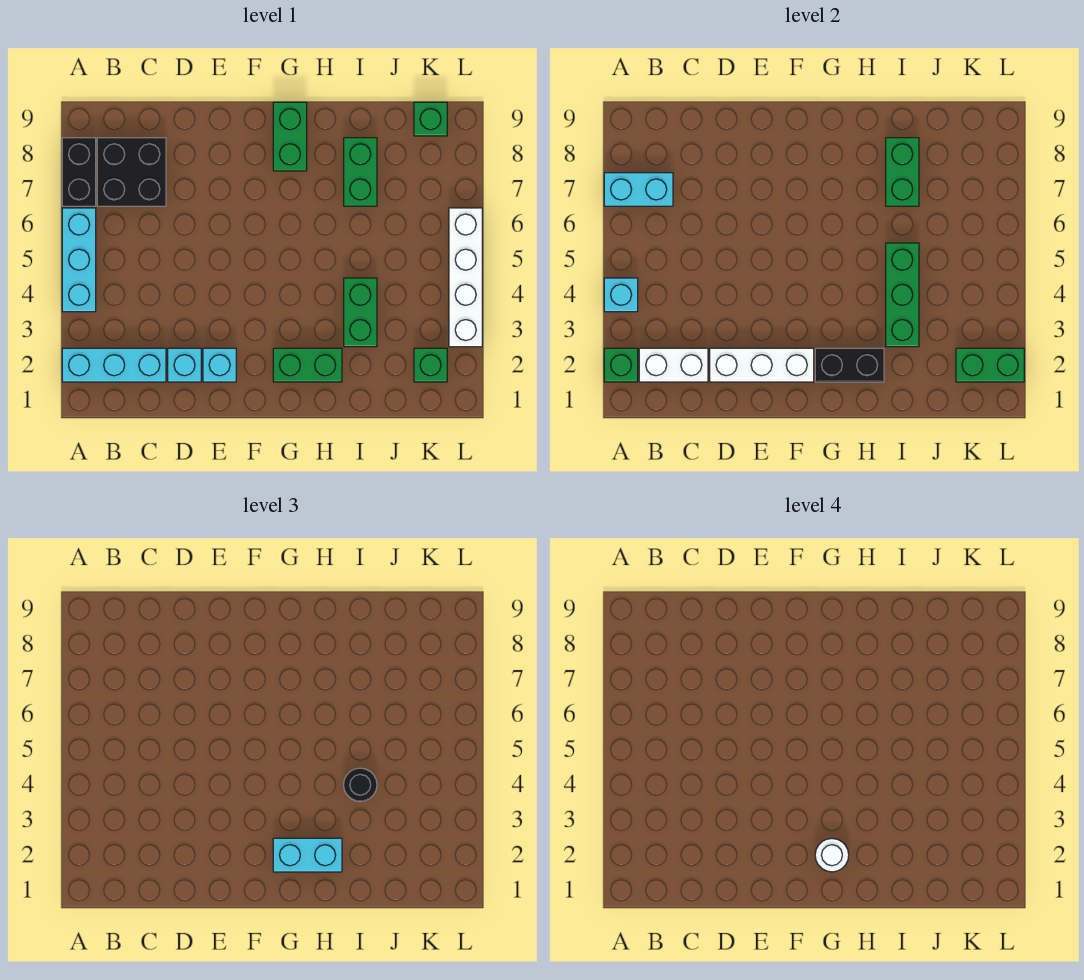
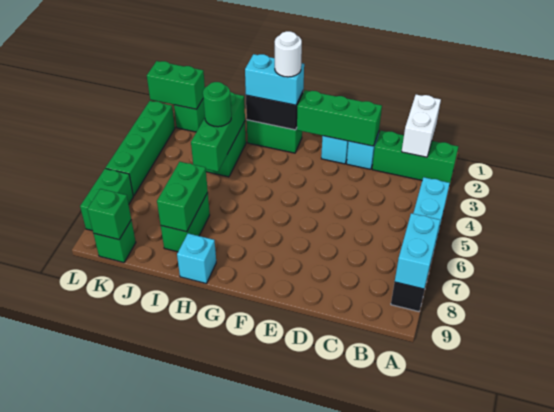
cyan 1x3 brick [62,348,166,382] -> green 1x3 brick [372,131,458,186]
green 1x1 brick [604,348,638,382] -> green 1x1 brick moved to [87,189,131,240]
cyan 1x1 brick [604,278,638,312] -> cyan 1x1 brick moved to [177,233,216,283]
cyan 1x2 brick [604,173,673,206] -> cyan 1x2 brick turned to [395,213,440,289]
white 1x2 brick [639,348,708,382] -> white 1x2 brick turned to [402,95,441,157]
black 2x2 brick [97,138,166,206] -> none
white 1x3 brick [710,348,814,382] -> green 1x3 brick [297,90,382,146]
green 1x2 brick [273,102,307,171] -> green 1x2 brick moved to [80,168,133,231]
black 1x1 round brick [344,768,377,802] -> green 1x1 round brick [203,82,231,127]
white 1x4 brick [449,208,482,347] -> green 1x4 brick [106,101,175,196]

